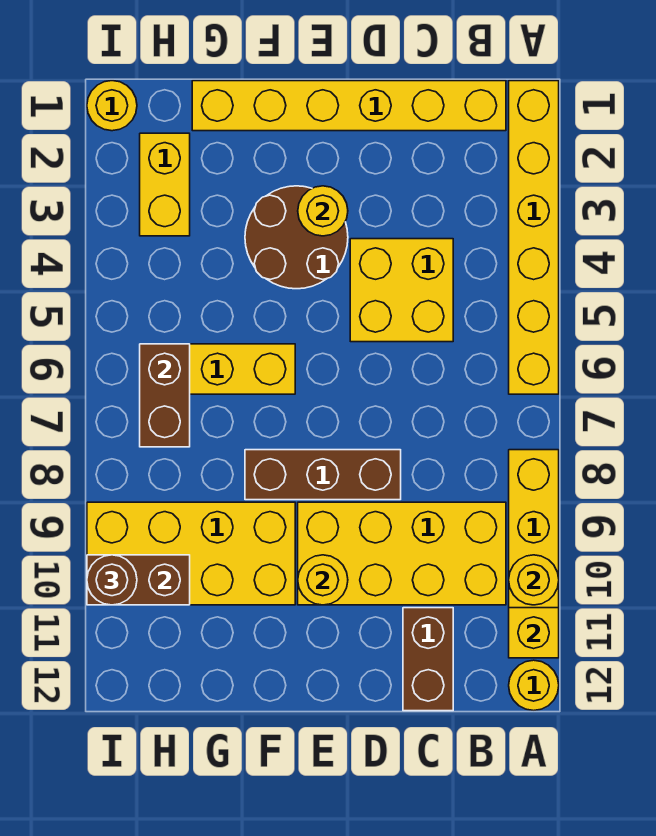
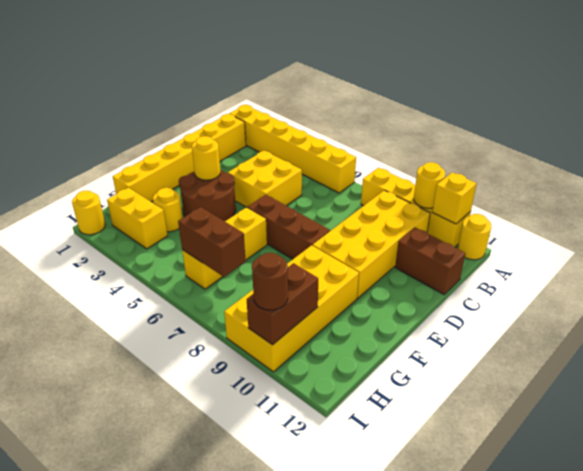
brown 1x3 brick [245,450,401,500] -> brown 1x3 brick turned to [247,195,330,259]
yellow 1x1 round brick [298,555,348,605] -> yellow 1x1 round brick moved to [153,188,183,232]

